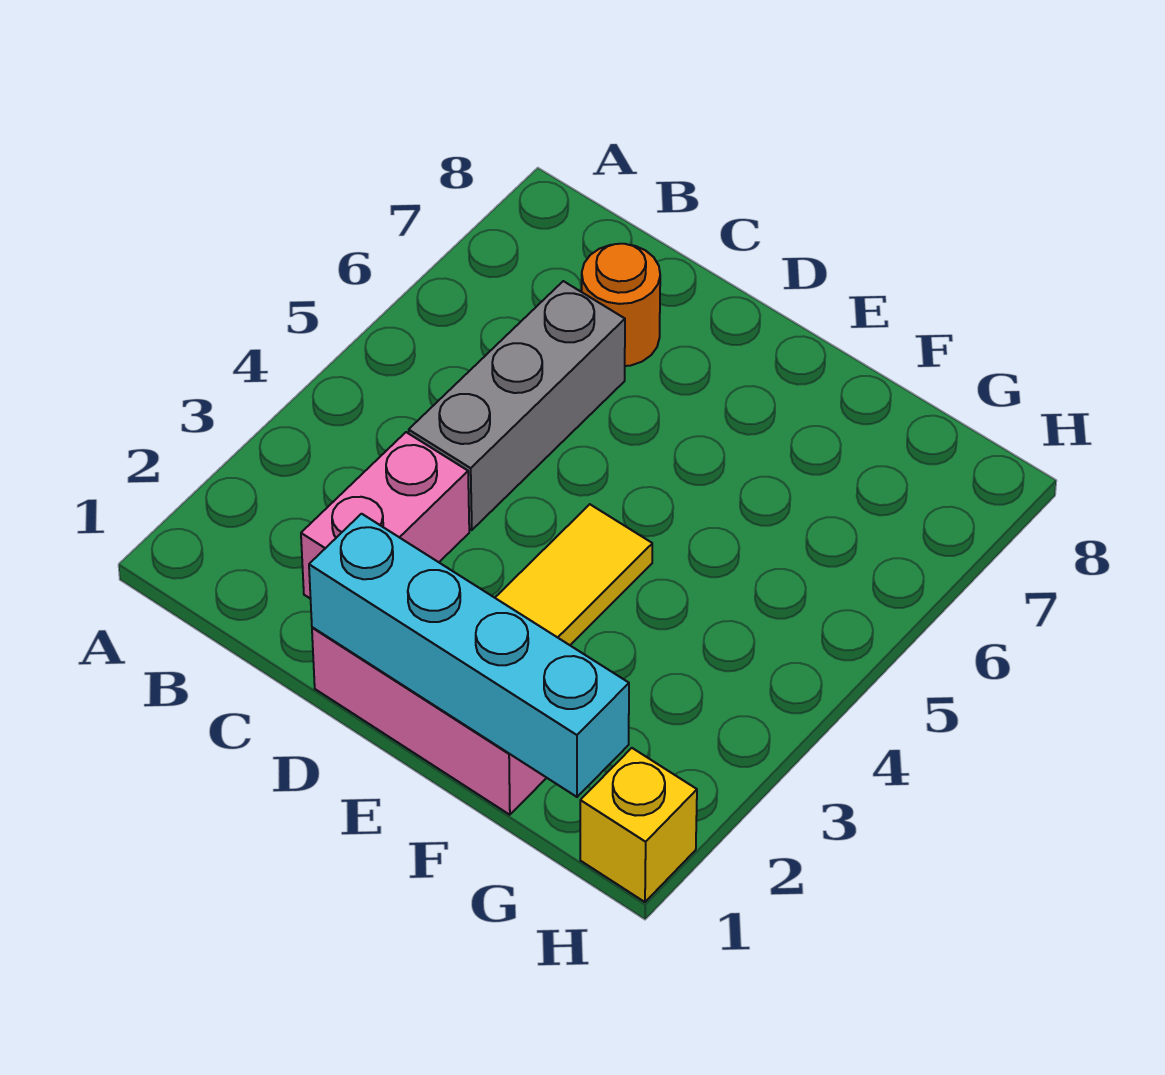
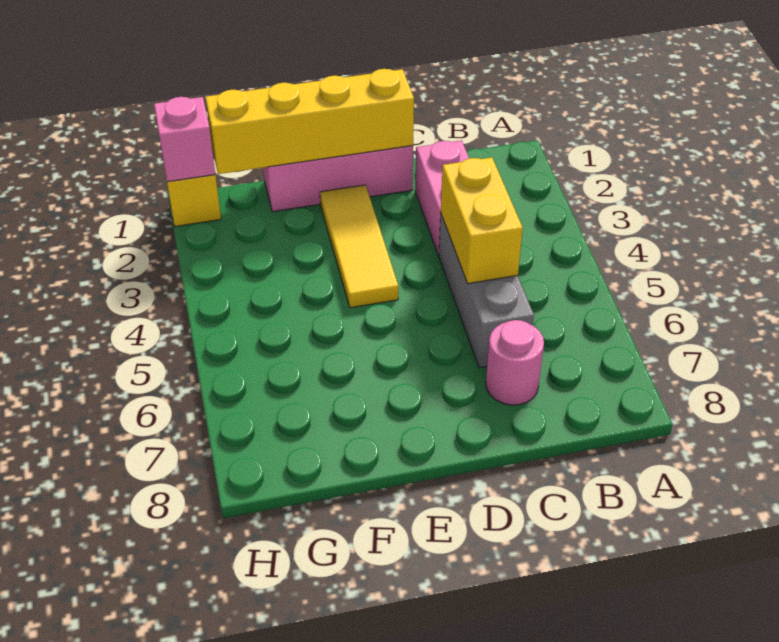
none -> yellow 1x2 brick [441,157,523,284]
orange 1x1 round brick [582,244,660,366] -> pink 1x1 round brick [486,320,544,405]
cyan 1x4 brick [309,514,629,797] -> yellow 1x4 brick [206,69,414,174]
none -> pink 1x1 brick [154,97,215,182]

